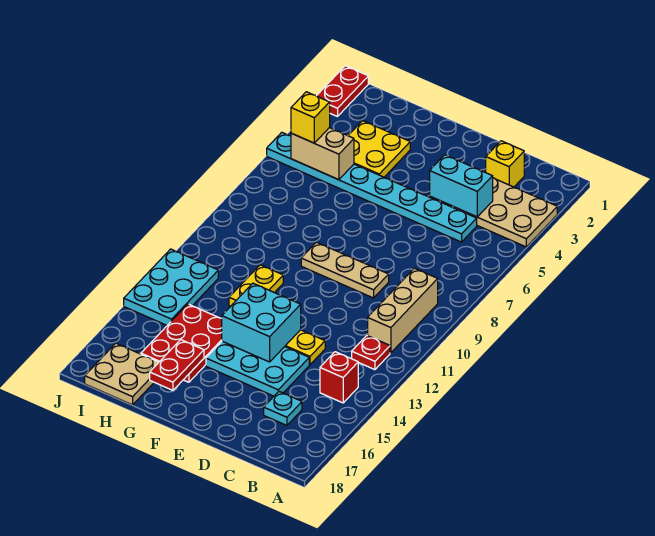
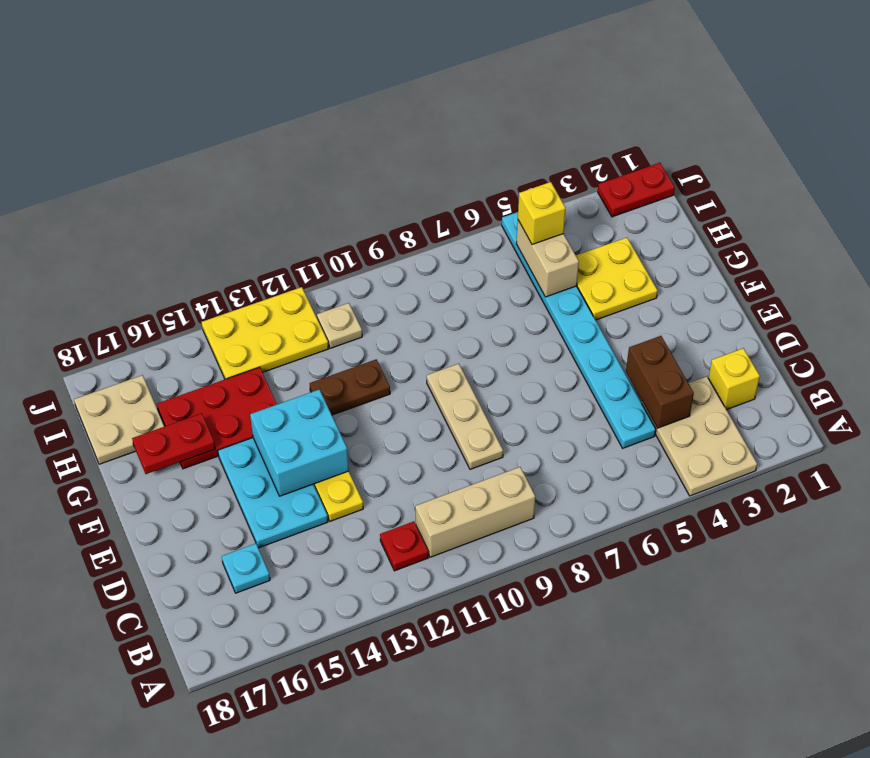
red 1x1 brick [320,352,358,403] -> none
cyan 1x2 brick [430,155,493,217] -> brown 1x2 brick [626,336,694,428]
yellow 1x2 plate [229,265,283,306] -> brown 1x2 plate [310,359,390,415]
none -> tan 1x1 plate [317,303,362,348]
cyan 2x3 plate [124,249,218,325] -> yellow 2x3 plate [202,287,329,379]

